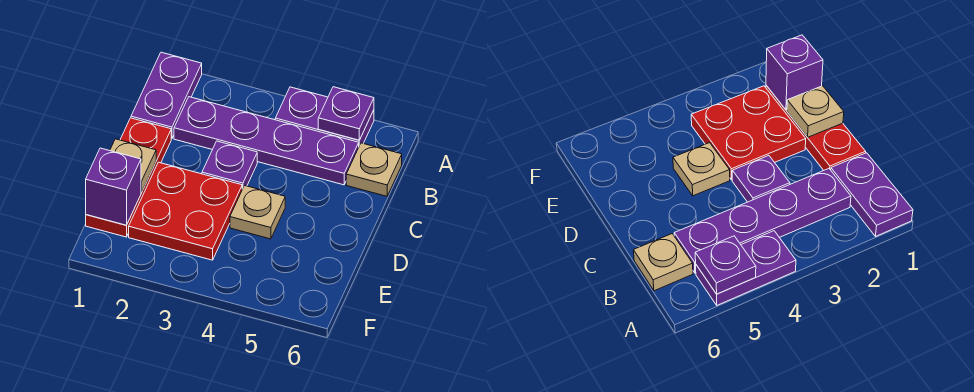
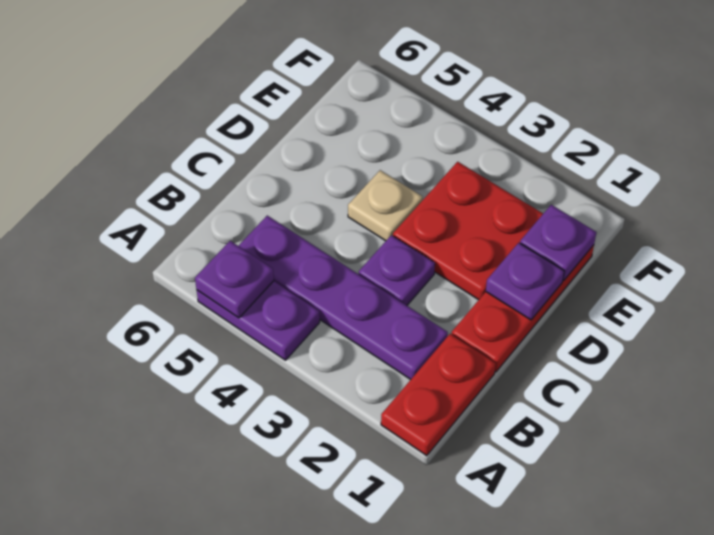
purple 1x2 plate [131,52,202,139] -> red 1x2 plate [381,334,496,456]
tan 1x1 plate [346,143,402,196] -> none
tan 1x1 plate [110,139,156,192] -> purple 1x1 plate [486,243,564,320]
purple 1x1 brick [86,148,141,225] -> purple 1x1 plate [520,205,596,281]

